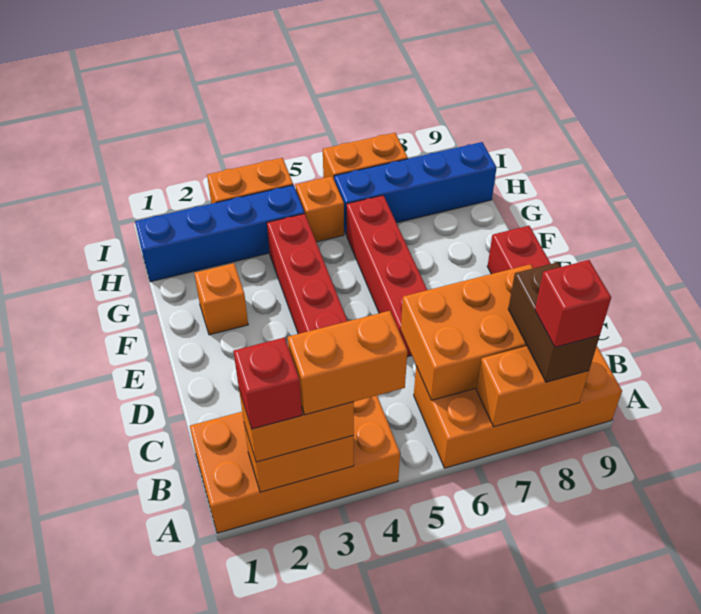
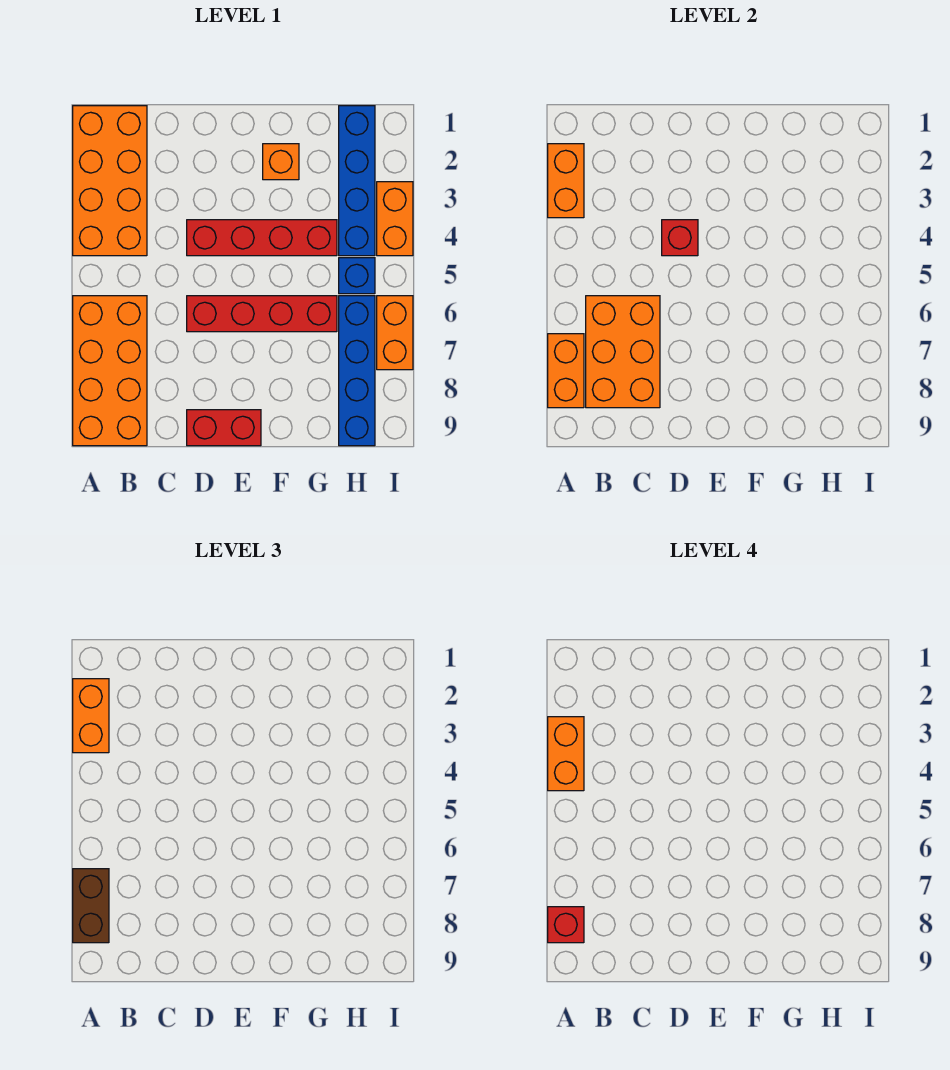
red 1x1 brick [234,337,302,429] -> red 1x1 brick moved to [662,220,698,256]
brown 1x2 brick [508,262,600,382] -> brown 1x2 brick turned to [73,869,109,943]
orange 1x1 brick [296,176,344,242] -> blue 1x1 brick [339,258,375,294]

